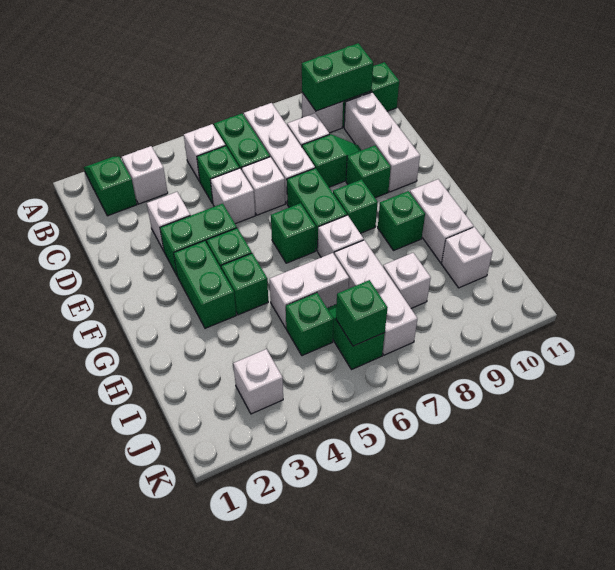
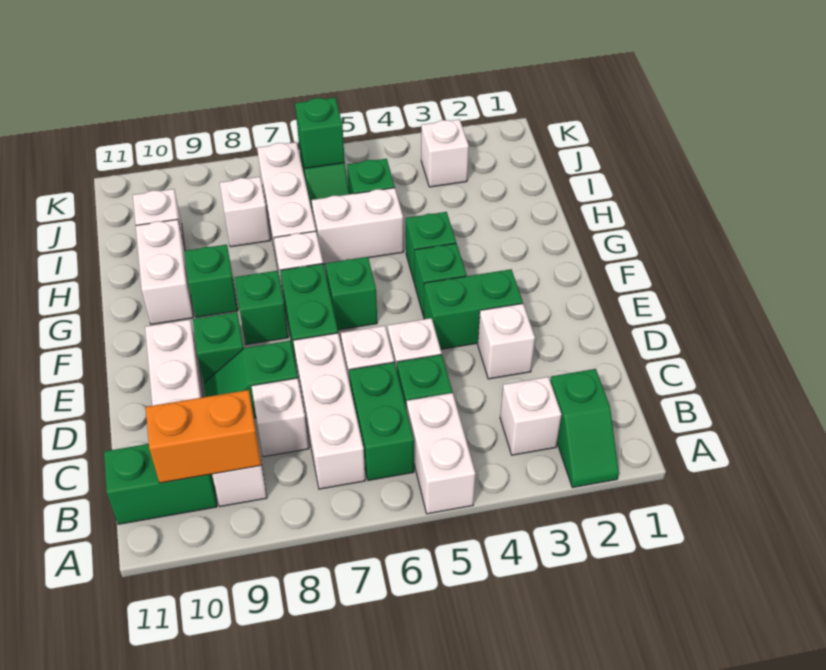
white 1x1 brick [184,124,225,181] -> white 1x2 brick [407,393,475,514]
green 1x2 brick [302,43,373,111] -> orange 1x2 brick [146,390,261,483]
green 1x2 brick [174,241,236,328] -> none

